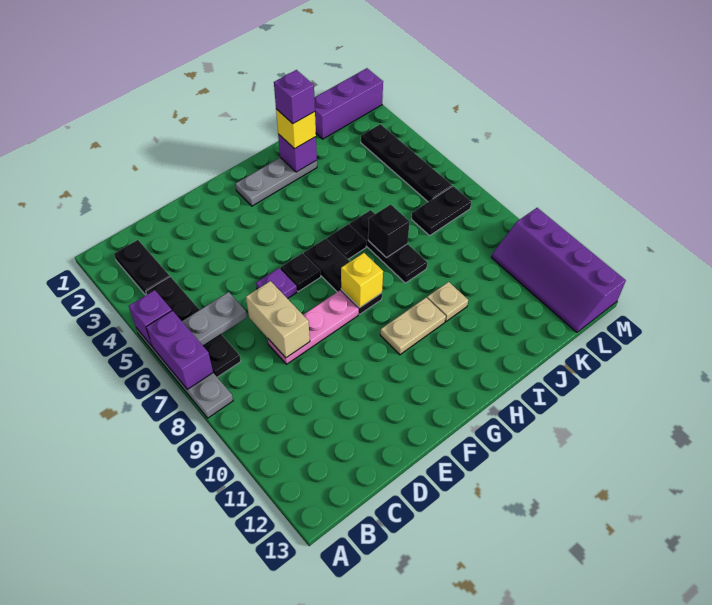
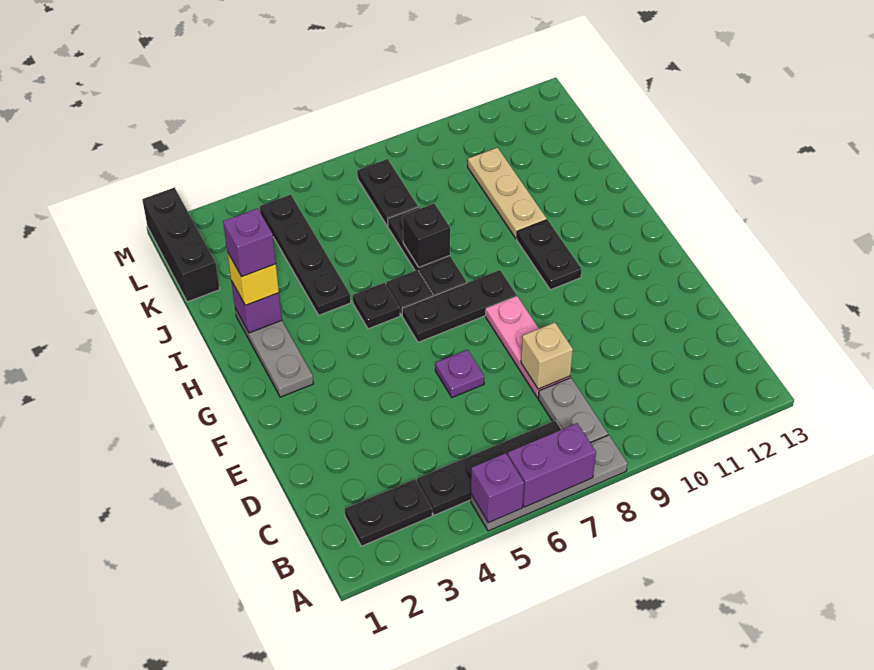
grey 1x2 plate [182,292,247,346] -> grey 1x2 plate moved to [538,378,608,443]
tan 1x2 brick [246,281,310,358] -> tan 1x1 brick [521,323,573,389]
black 1x1 plate [280,253,321,292] -> black 1x1 plate moved to [353,283,400,329]
yellow 1x1 brick [341,253,383,308] -> none
tan 1x2 plate [380,298,446,355] -> black 1x2 plate [517,220,582,290]
black 1x3 plate [350,210,427,283] -> black 1x3 plate turned to [388,207,467,296]
tan 1x1 plate [427,282,468,321] -> tan 1x3 plate [468,148,547,239]
purple 1x3 brick [314,68,383,139] -> black 1x3 brick [142,188,220,302]
black 1x4 plate [361,124,452,202] -> black 1x4 plate turned to [260,195,351,315]
purple 2x4 slope [492,208,626,332] -> none

